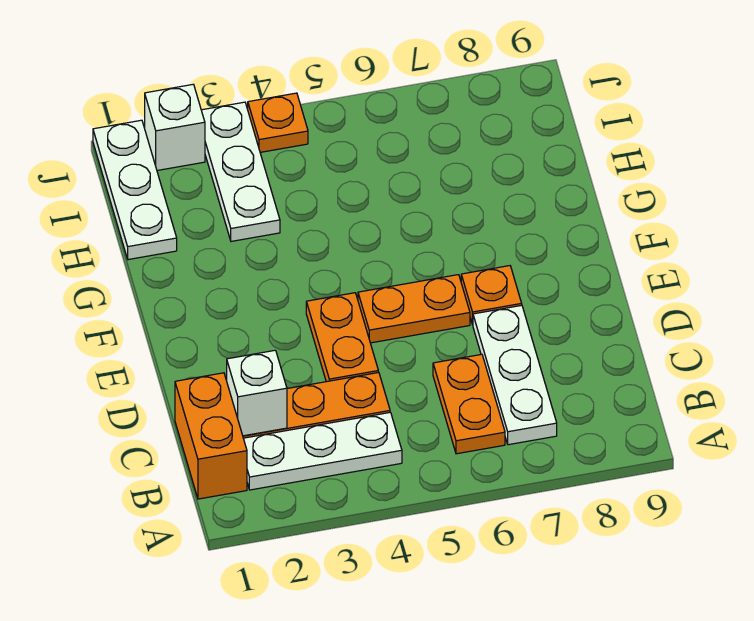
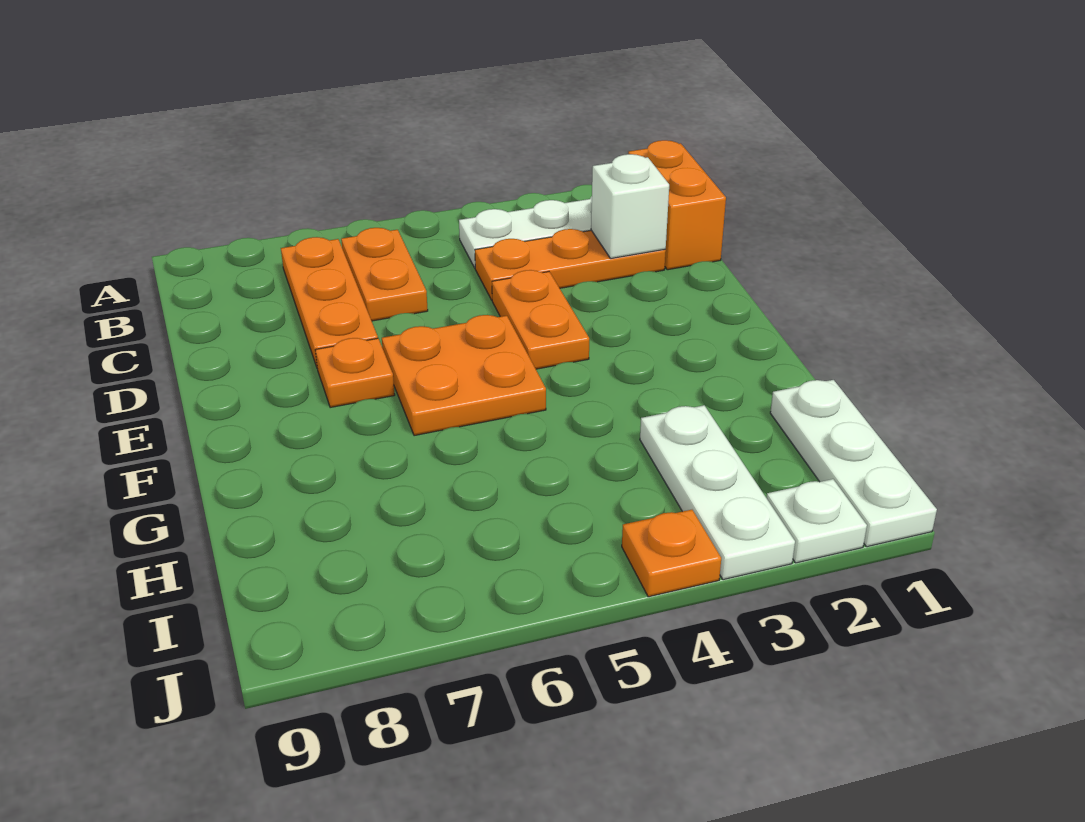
white 1x3 plate [473,305,557,445] -> orange 1x3 plate [281,237,378,367]
orange 1x2 plate [358,275,470,343] -> orange 2x2 plate [382,315,546,436]
white 1x1 brick [145,84,205,170] -> white 1x1 plate [767,479,867,563]

